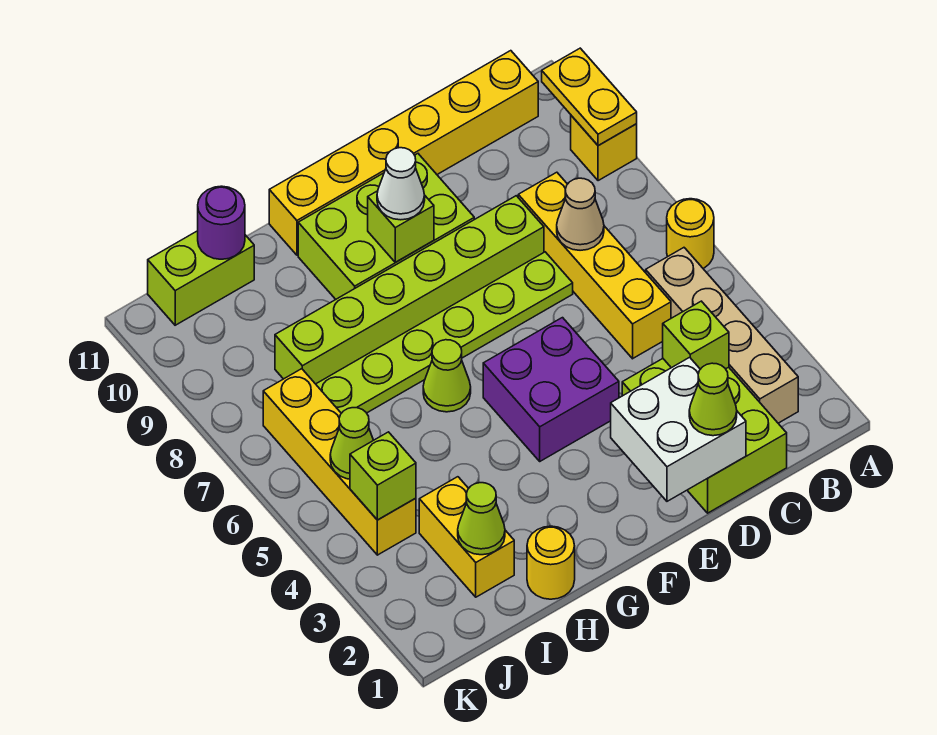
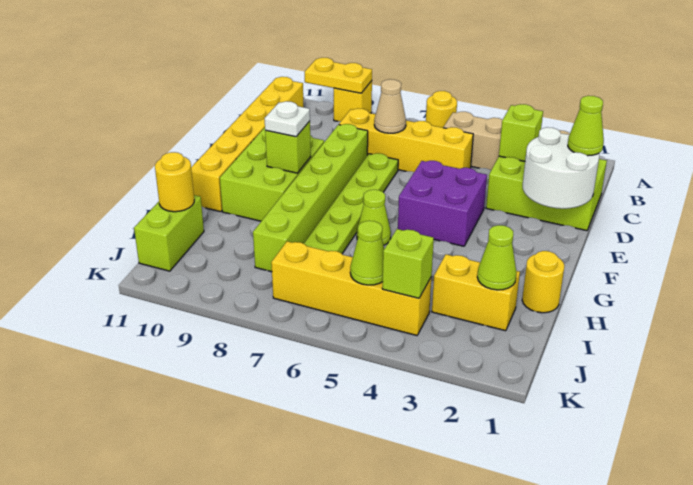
white 2x2 brick [611,357,746,501] -> white 2x2 round brick [523,127,599,209]
white 1x1 cone [377,148,425,220] -> white 1x1 plate [265,101,310,137]
purple 1x1 round brick [198,186,245,259] -> yellow 1x1 round brick [155,152,194,212]

